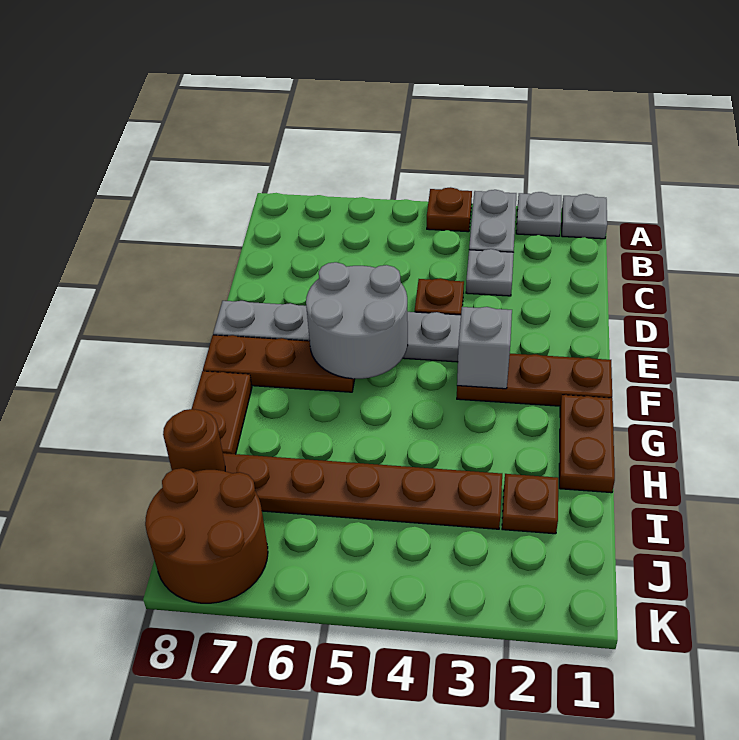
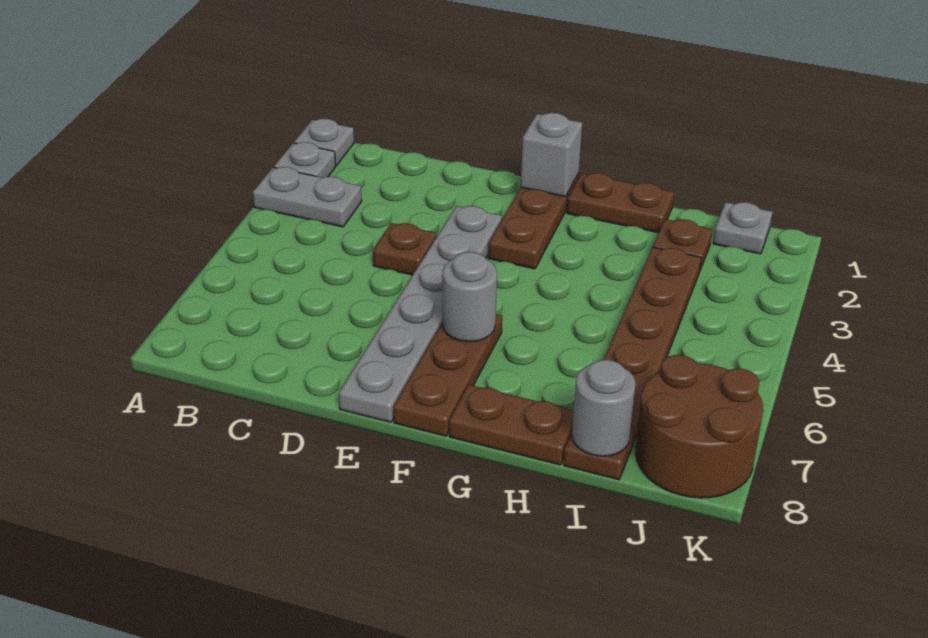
brown 1x1 plate [427,187,472,232] -> none
grey 1x1 plate [466,249,514,296] -> grey 1x1 plate moved to [713,202,773,254]
grey 2x2 round brick [306,262,408,379] -> grey 1x1 round brick [442,252,497,342]
grey 1x1 brick [457,307,512,389] -> grey 1x1 brick moved to [521,113,582,197]
brown 1x1 round brick [163,409,225,472] -> grey 1x1 round brick [572,360,636,456]

